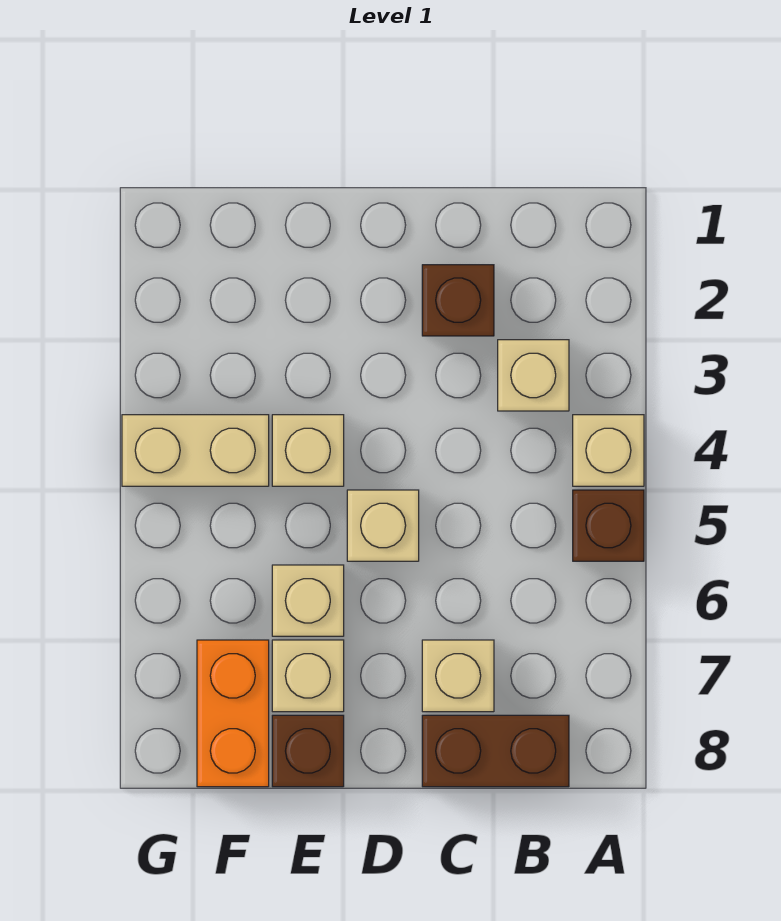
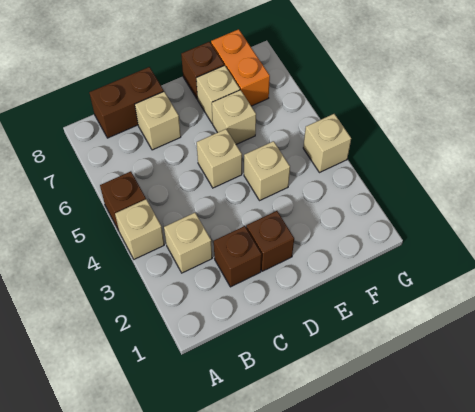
none -> brown 1x1 brick [246,211,294,271]
tan 1x2 brick [122,415,269,486] -> tan 1x1 brick [303,114,351,173]

